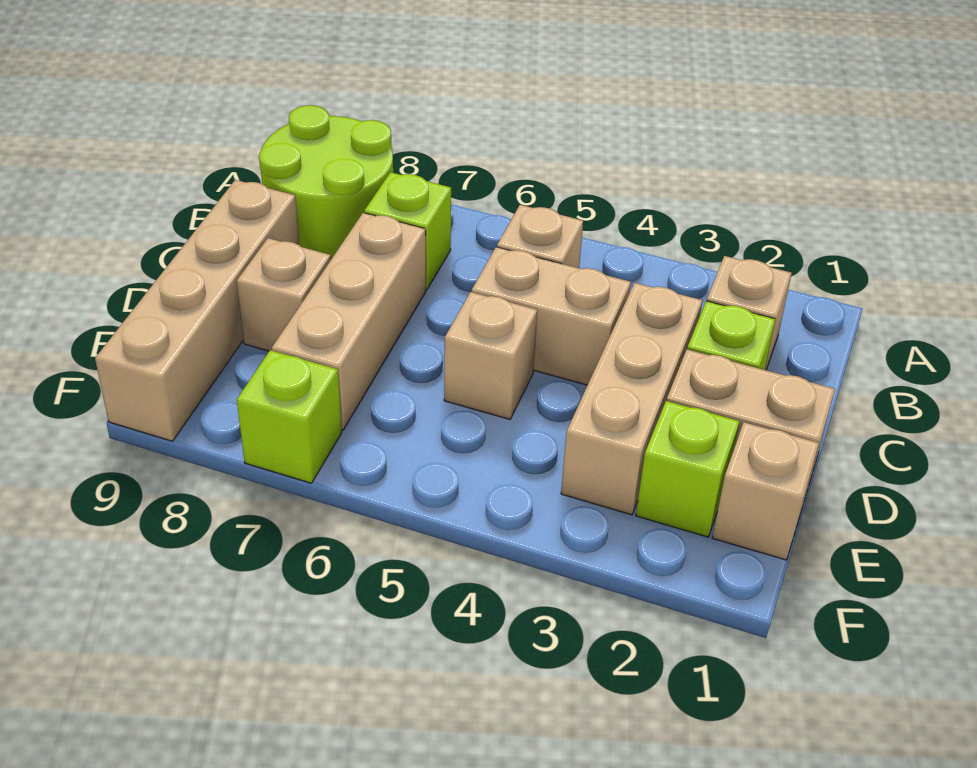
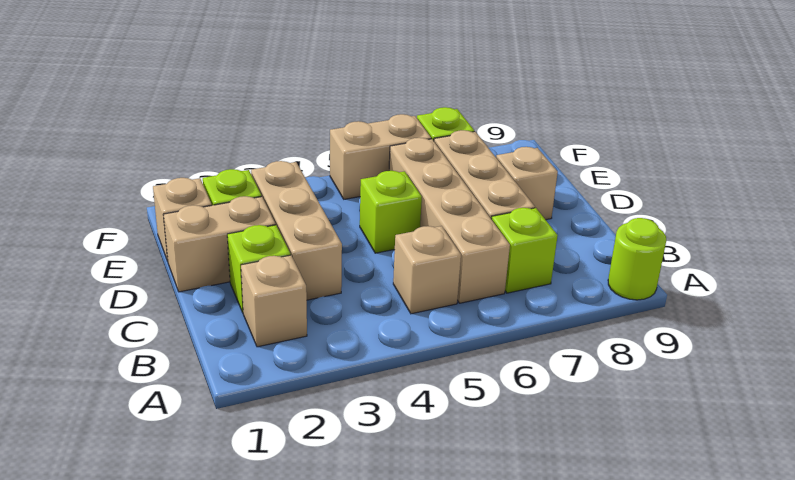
lime 2x2 round brick [259,105,393,259] -> lime 1x1 round brick [608,218,666,300]
tan 1x2 brick [472,247,631,385] -> tan 1x2 brick moved to [330,114,431,199]
tan 1x4 brick [95,180,299,441] -> tan 1x4 brick moved to [389,138,510,303]
tan 1x1 brick [444,292,537,419] -> lime 1x1 brick [360,171,422,253]

